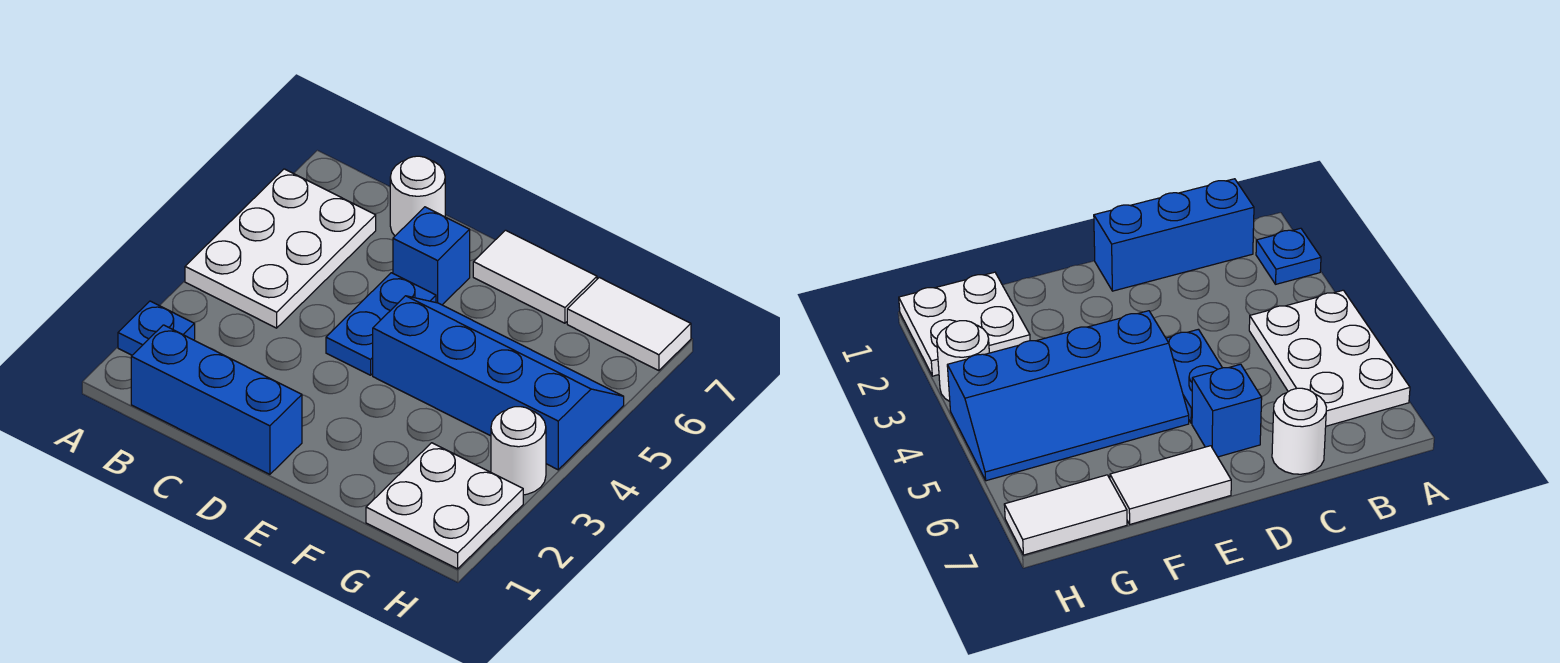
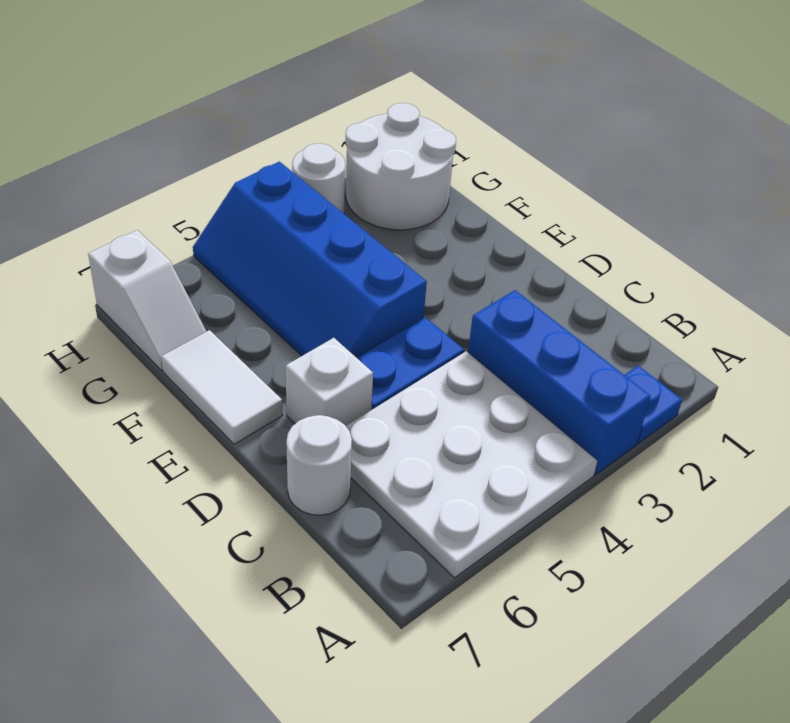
white 2x3 plate [185,169,376,328] -> white 3x3 plate [346,351,597,578]
blue 1x3 brick [131,325,302,474] -> blue 1x3 brick moved to [468,290,650,475]
blue 1x1 brick [393,207,470,305] -> white 1x1 brick [286,338,373,426]
white 2x2 plate [366,443,523,569] -> white 2x2 round brick [346,103,456,230]
white 1x2 tile [567,277,691,371] -> white 1x2 slope [88,230,206,371]

